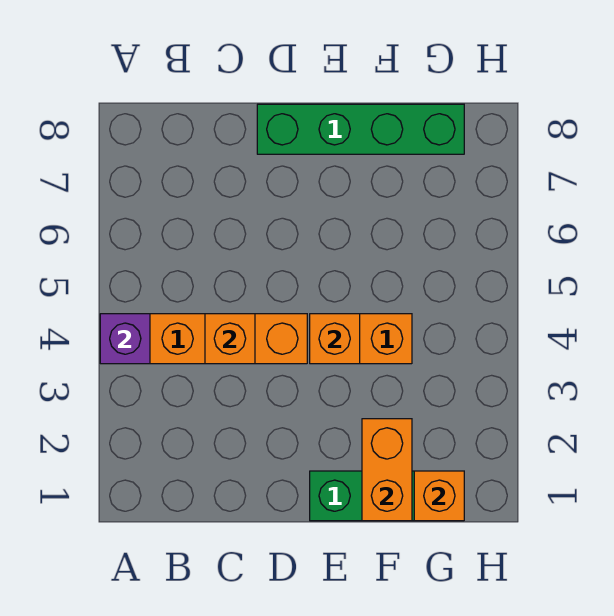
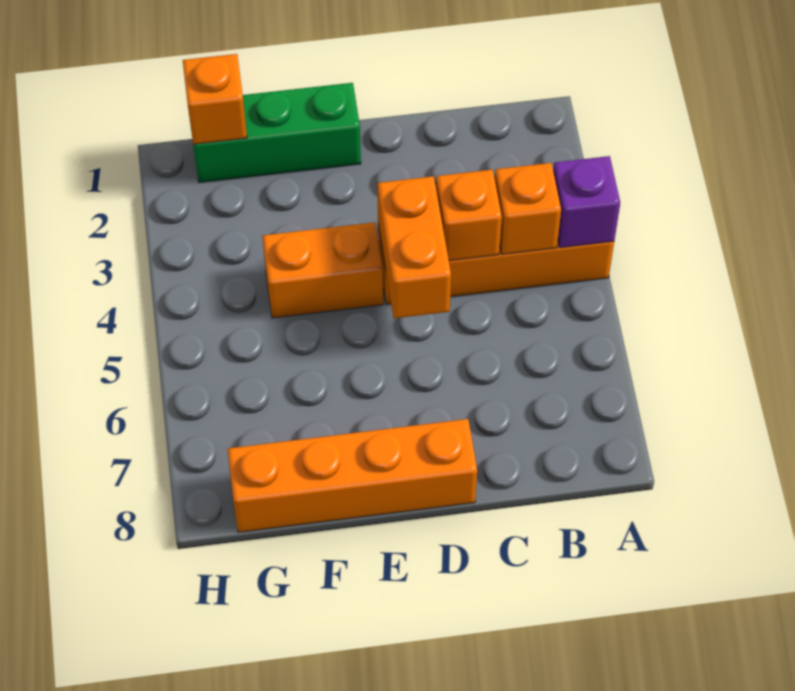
green 1x4 brick [257,104,464,154] -> orange 1x4 brick [228,419,477,532]
orange 1x1 brick [310,314,360,364] -> orange 1x1 brick moved to [495,163,561,254]
orange 1x2 brick [362,419,412,521] -> orange 1x2 brick moved to [377,176,451,318]

